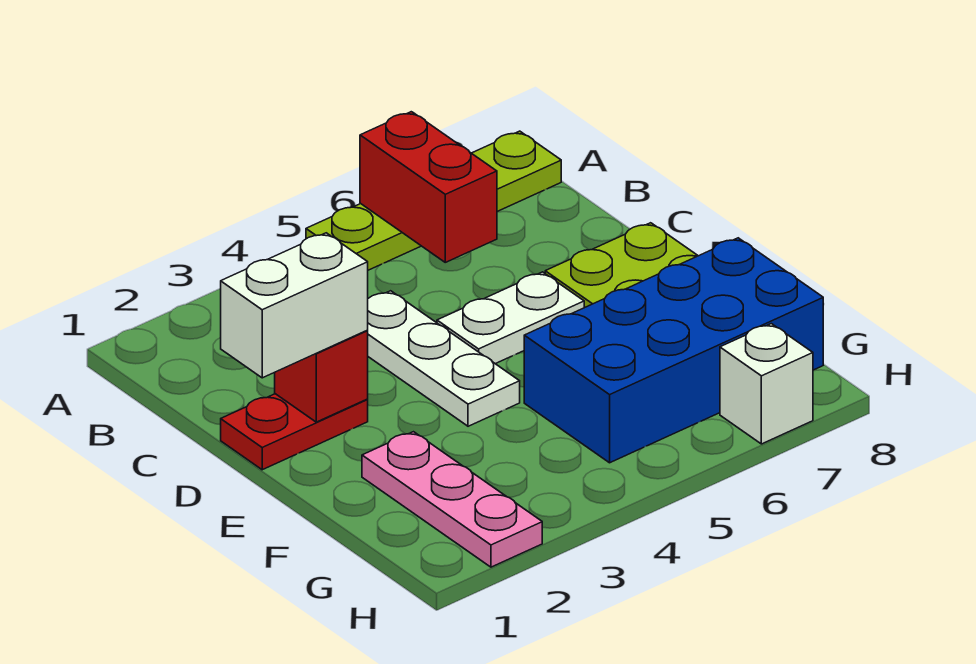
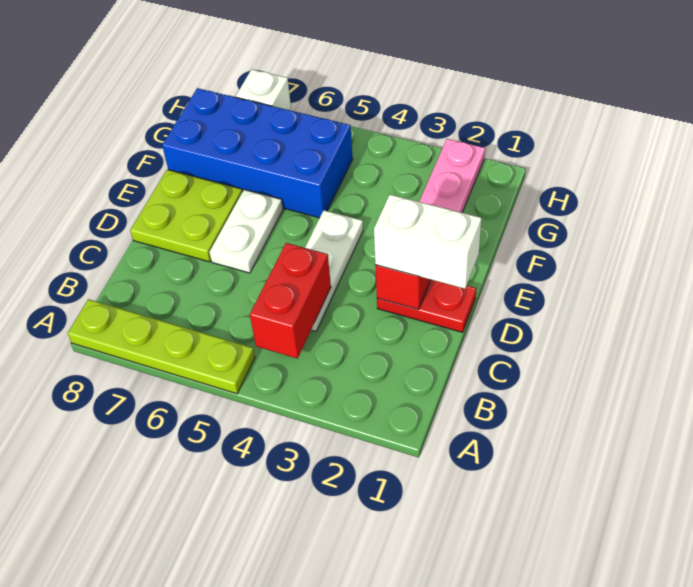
red 1x2 brick [360,112,497,262] -> red 1x2 brick moved to [250,243,331,359]
white 1x2 plate [437,272,584,364] -> white 1x2 plate turned to [209,190,283,273]

